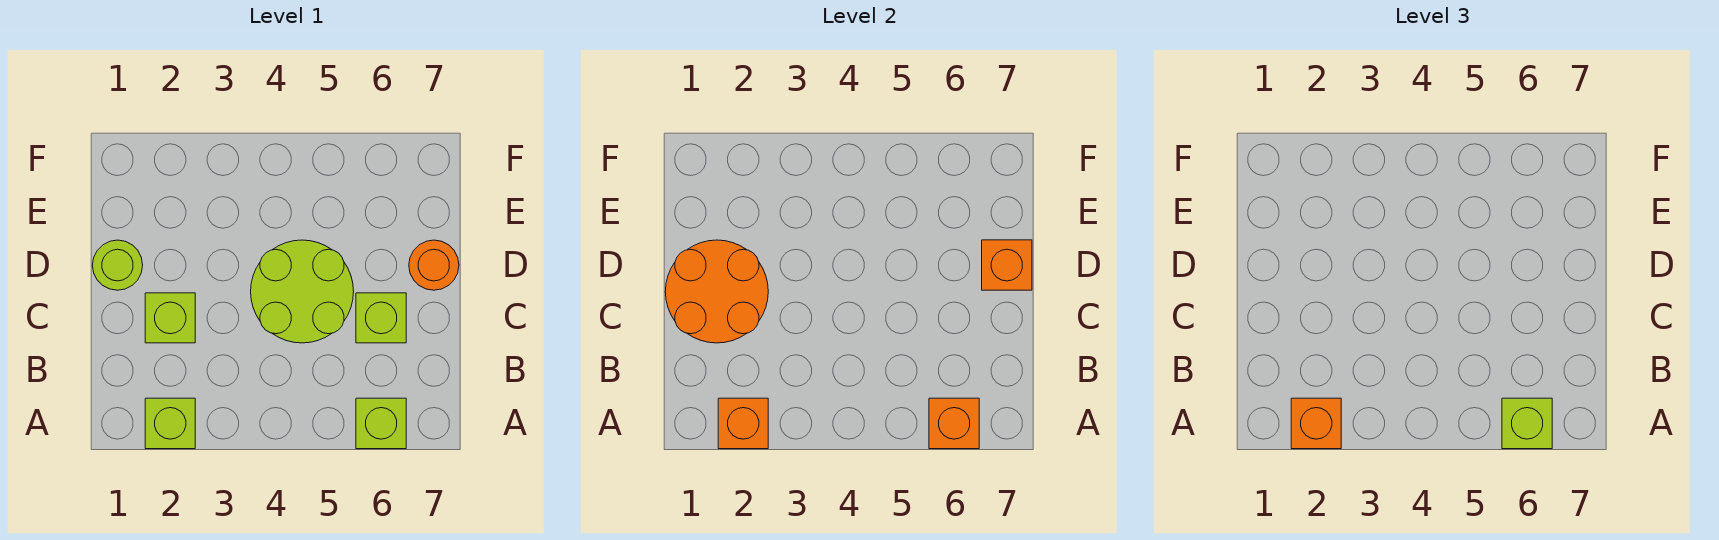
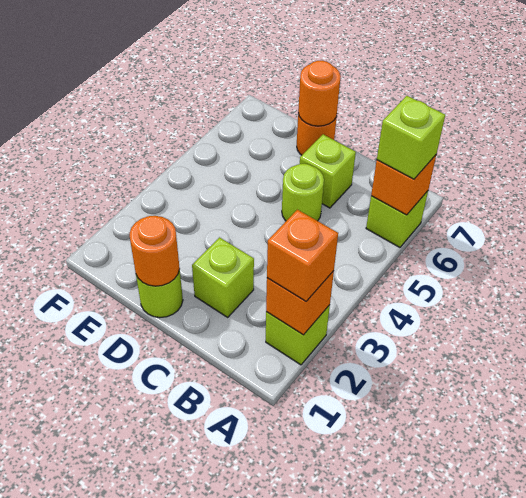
orange 2x2 round brick [665,240,768,343] -> orange 1x1 round brick [130,216,180,286]
lime 2x2 round brick [251,240,354,343] -> lime 1x1 round brick [282,164,324,221]
orange 1x1 brick [982,240,1032,290] -> orange 1x1 round brick [298,61,341,126]

